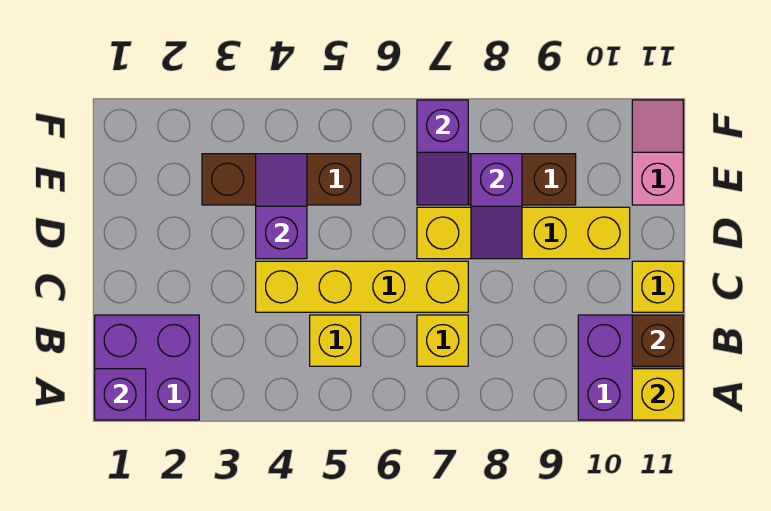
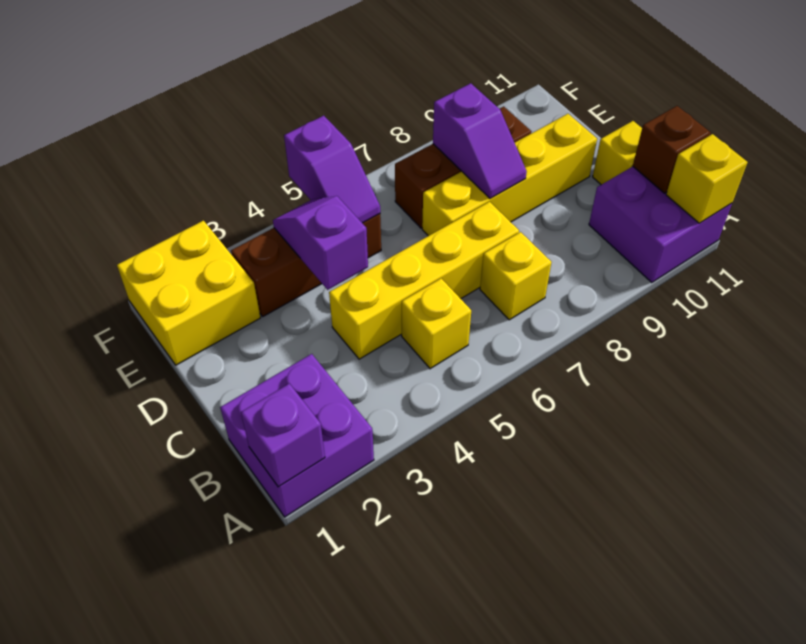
none -> yellow 2x2 brick [117,221,261,365]
purple 1x2 slope [417,100,468,205] -> purple 1x2 slope moved to [284,116,380,223]
pink 1x2 slope [632,100,683,205] -> none

